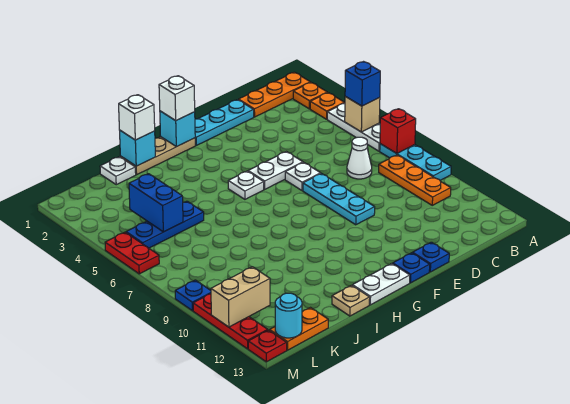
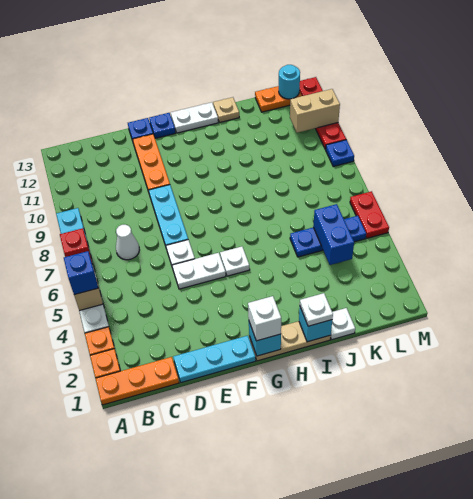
orange 1x3 plate [379,155,451,205] -> orange 1x3 plate moved to [133,134,170,192]
white 1x1 brick [119,95,155,140] -> white 1x1 plate [300,293,333,326]

